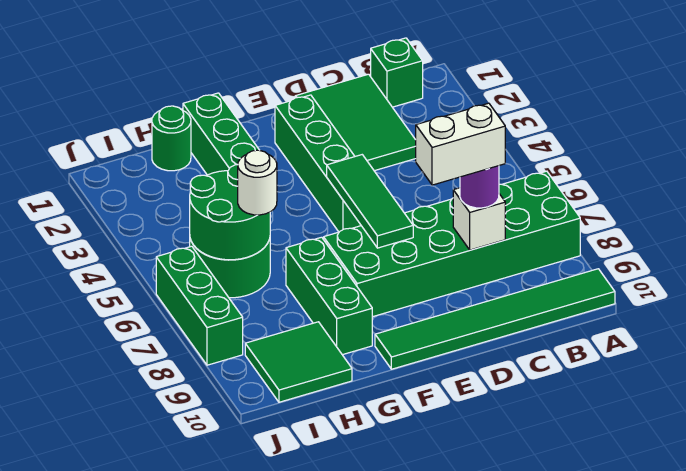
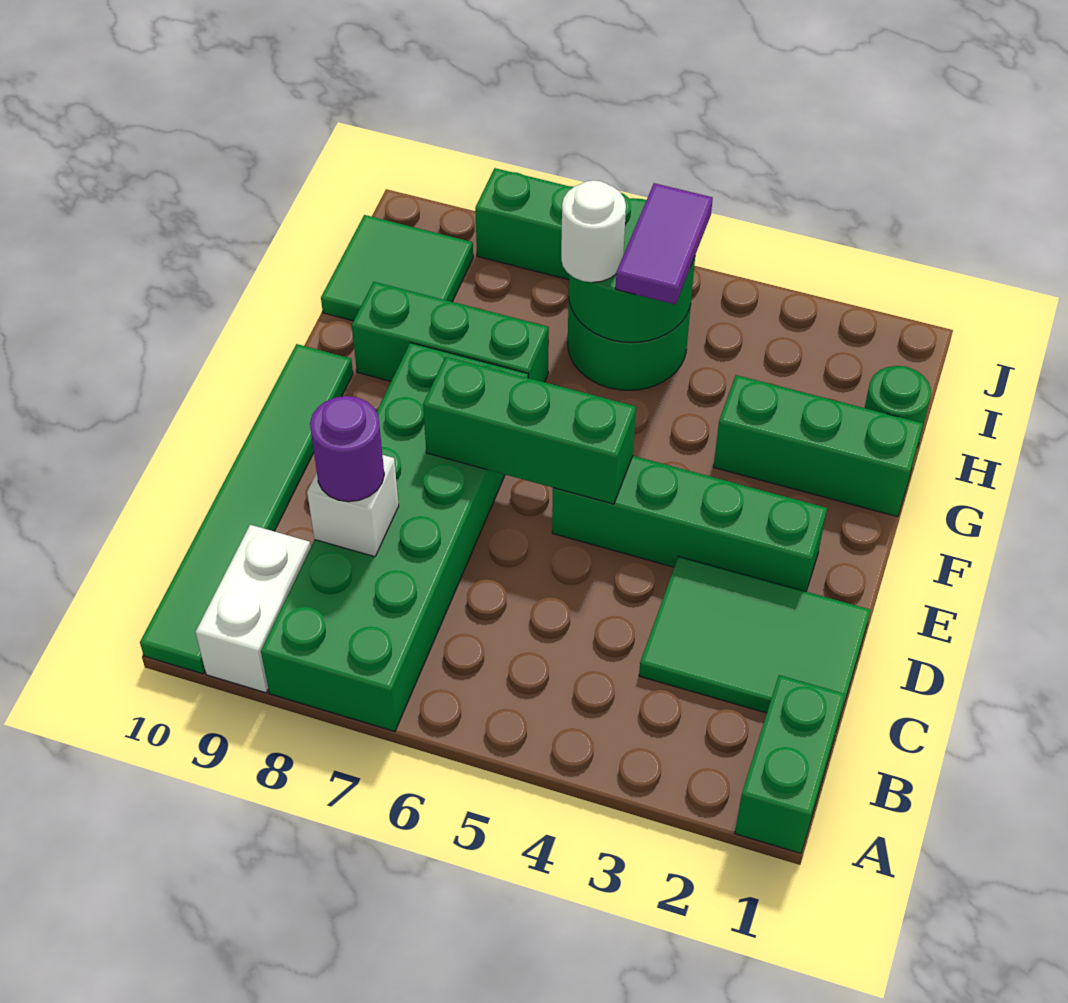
green 1x1 brick [371,38,423,107] -> green 1x2 brick [735,675,845,853]
white 1x2 brick [416,103,505,185] -> white 1x2 brick moved to [196,525,311,693]
green 1x3 tile [327,155,413,248] -> green 1x3 brick [423,357,636,504]
none -> purple 1x2 tile [616,183,713,305]

